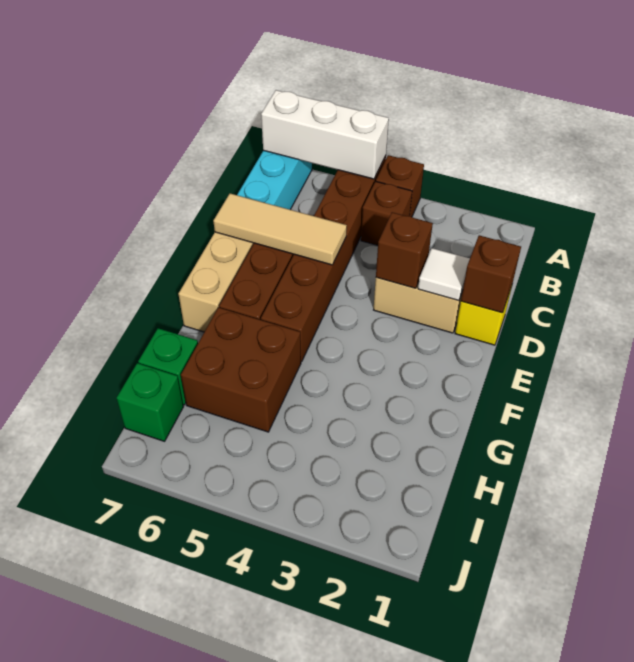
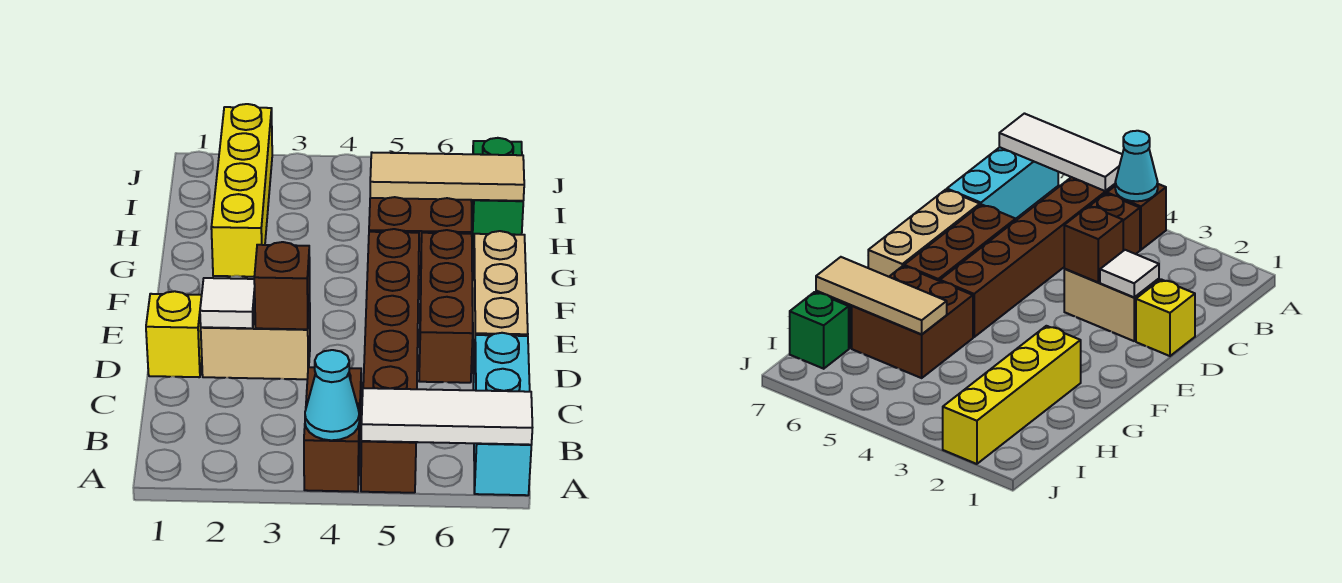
none -> cyan 1x1 cone [305,350,359,440]
white 1x3 brick [261,90,389,179] -> white 1x3 tile [361,388,533,445]
brown 1x1 brick [461,235,521,313] -> none
tan 1x3 tile [213,194,347,265] -> tan 1x3 tile moved to [370,153,524,201]
none -> yellow 1x4 brick [211,104,272,277]

